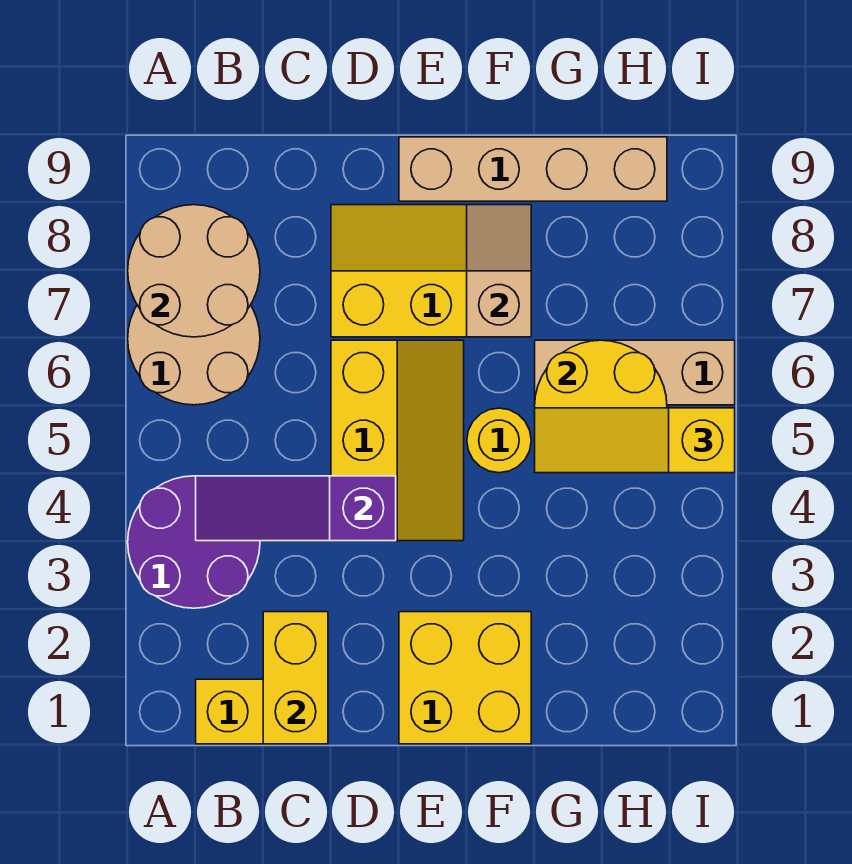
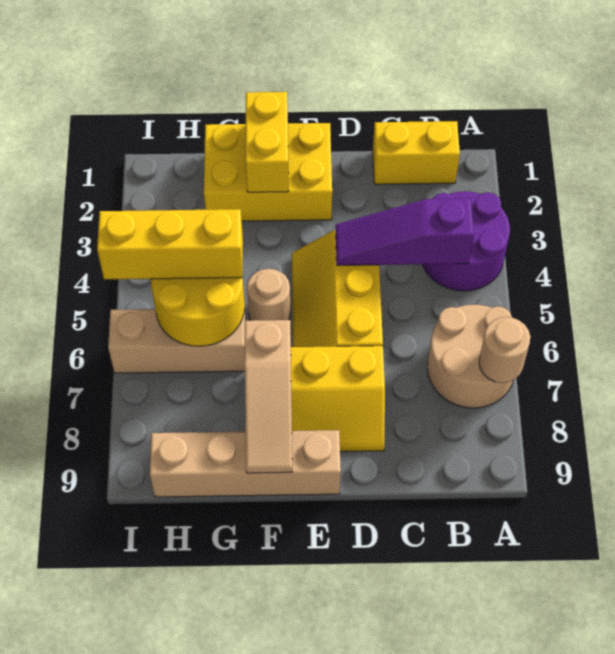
tan 2x2 round brick [128,205,260,337] -> tan 1x1 round brick [479,317,530,383]
purple 1x3 slope [196,476,396,541] -> purple 1x3 slope turned to [336,198,474,265]
yellow 1x2 brick [263,612,328,744] -> yellow 1x2 brick moved to [245,92,289,192]
yellow 2x2 brick [399,612,531,744] -> yellow 2x3 brick [204,123,332,221]
yellow 1x1 round brick [467,408,531,473] -> tan 1x1 round brick [247,269,290,321]
tan 1x2 slope [467,205,531,337] -> tan 1x3 slope [245,320,292,473]
yellow 1x3 slope [535,408,735,473] -> yellow 1x3 brick [97,209,243,279]

